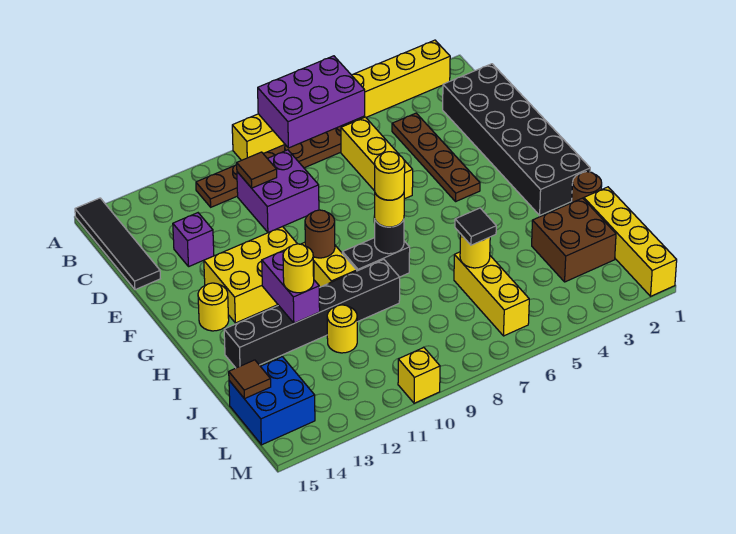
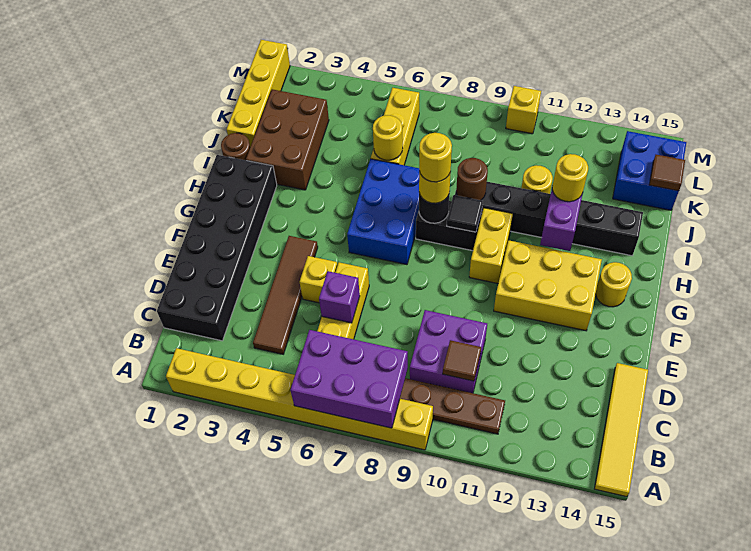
black 1x4 tile [75,198,160,290] -> yellow 1x4 tile [595,363,648,497]
brown 1x4 plate [392,113,480,201] -> brown 1x4 tile [253,236,318,354]
purple 1x1 brick [173,213,214,266] -> purple 1x1 brick moved to [319,271,360,323]
none -> yellow 1x1 brick [300,256,337,303]
none -> blue 2x3 brick [347,159,419,265]
brown 1x1 round brick [305,210,335,258] -> brown 1x1 round brick moved to [456,158,488,200]
brown 2x2 brick [532,198,616,282] -> brown 2x3 brick [246,89,329,190]
black 1x1 tile [455,208,496,245] -> black 1x1 tile moved to [447,195,483,232]

